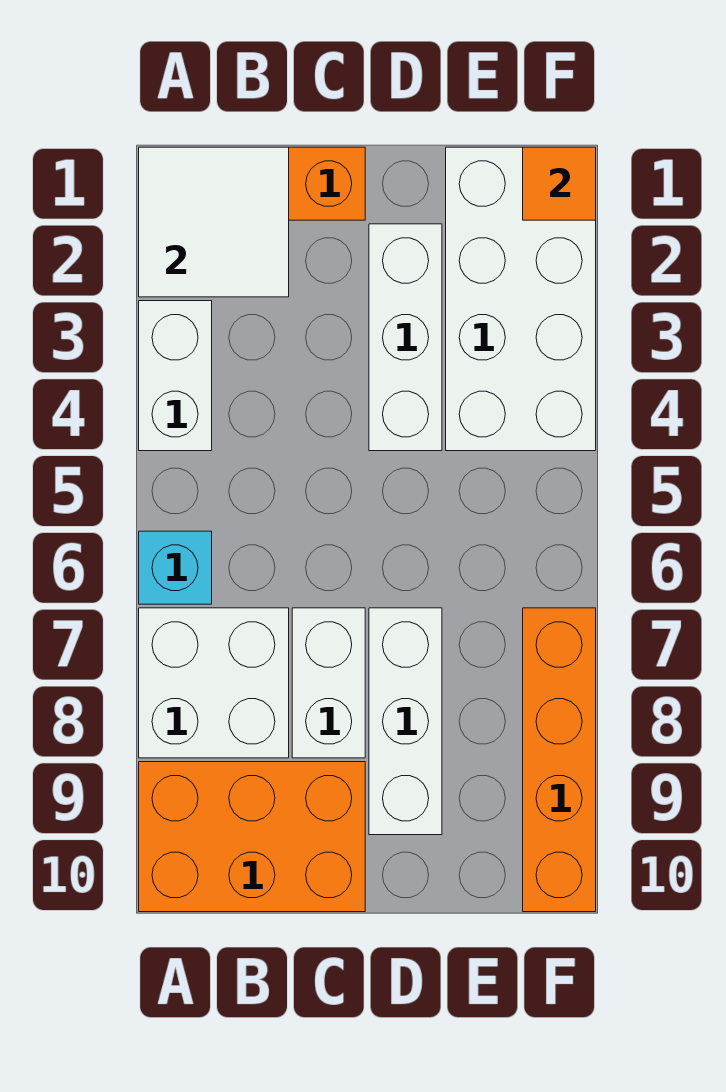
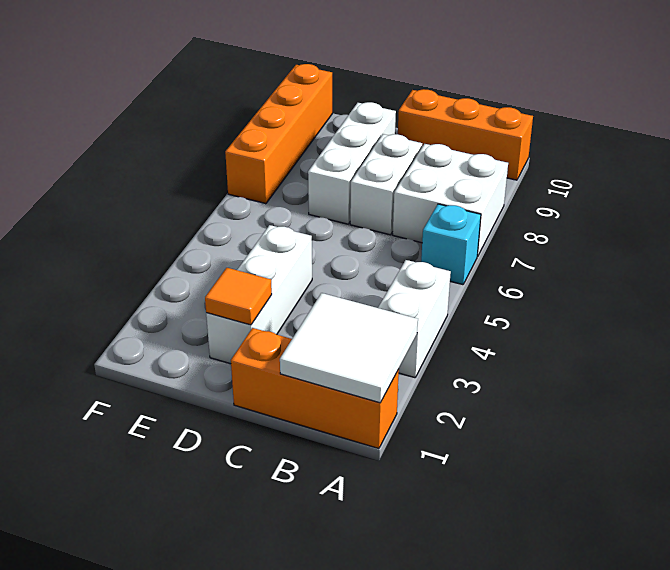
orange 2x3 brick [139,762,365,912] -> orange 1x3 brick [398,89,533,180]
white 2x4 brick [446,147,596,451] -> none
orange 1x1 tile [523,147,596,220] -> orange 1x1 tile moved to [205,268,272,325]

